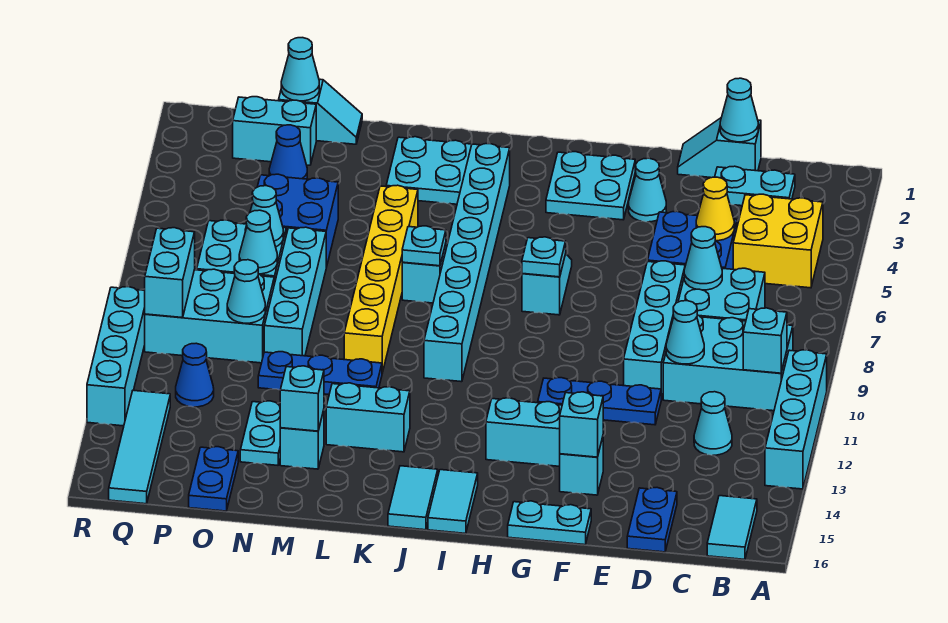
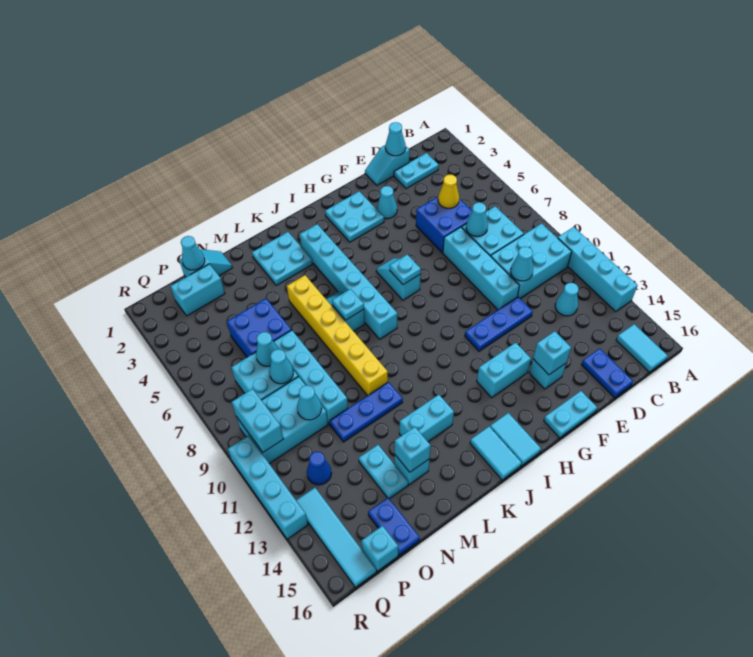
yellow 2x2 brick [733,194,823,288] -> none
cyan 1x1 brick [743,308,787,373] -> cyan 1x1 brick moved to [361,526,398,571]
cyan 1x8 brick [424,143,510,382] -> cyan 1x6 brick [300,224,398,339]
blue 1x1 cone [269,125,307,179] -> none

